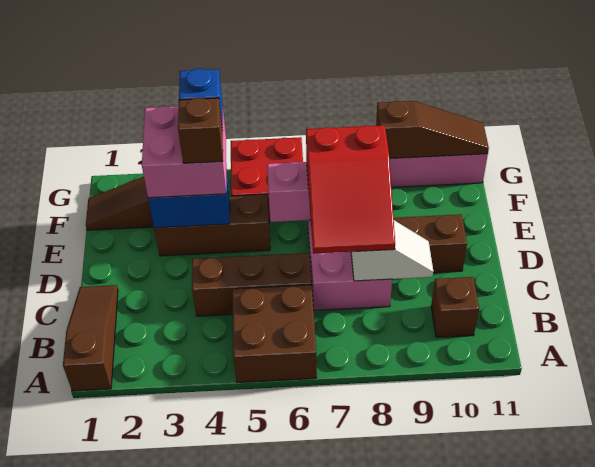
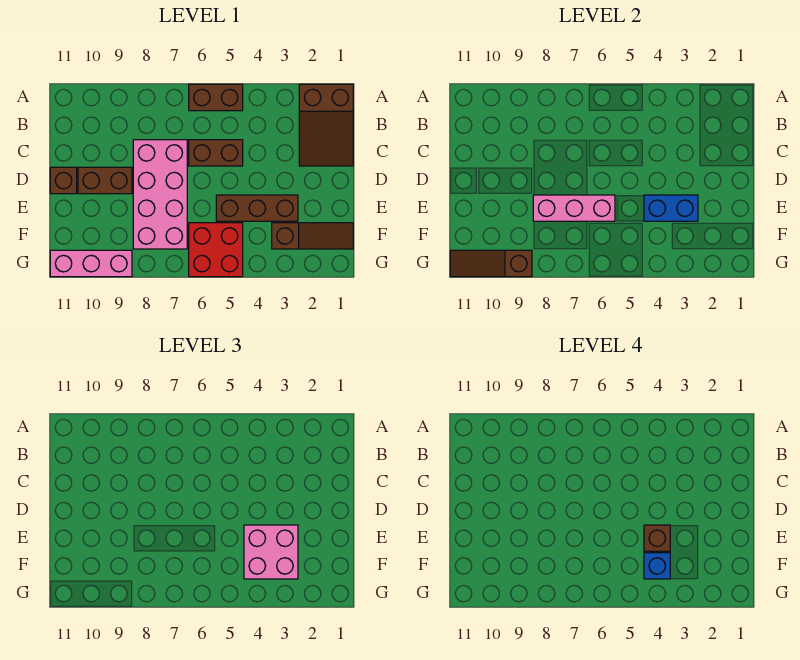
brown 1x3 slope [63,285,118,391] -> brown 2x3 slope [299,84,353,166]
brown 2x2 brick [232,285,317,382] -> brown 1x2 brick [189,84,243,111]
brown 1x1 brick [431,277,479,337] -> brown 1x1 brick moved to [50,167,77,194]
brown 1x3 brick [192,253,312,316] -> brown 1x2 brick [189,140,243,166]
red 2x3 slope [306,125,395,254] -> none
white 1x2 slope [351,220,433,281] -> none

